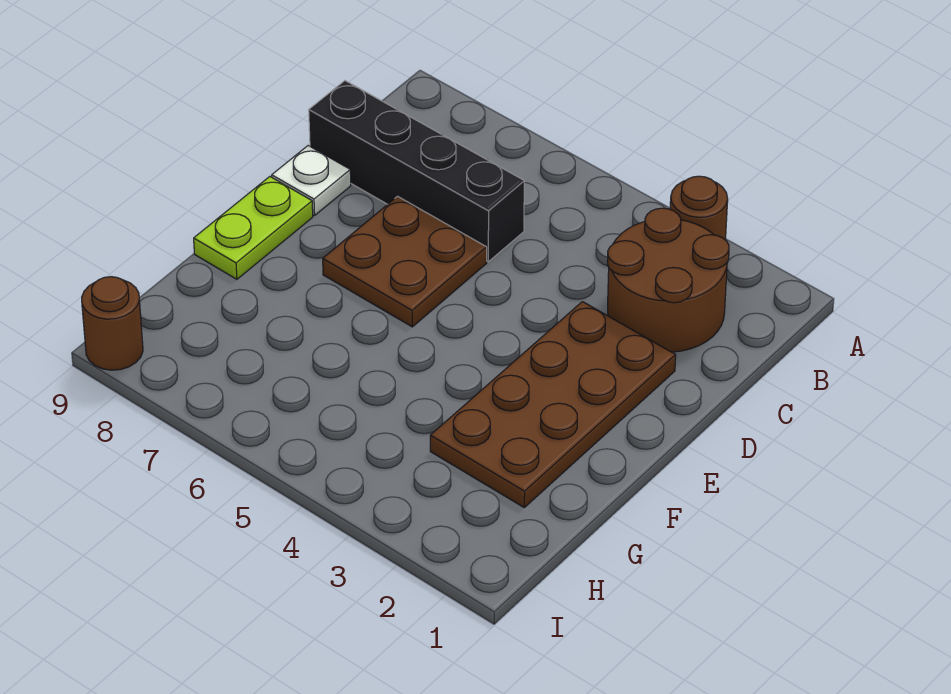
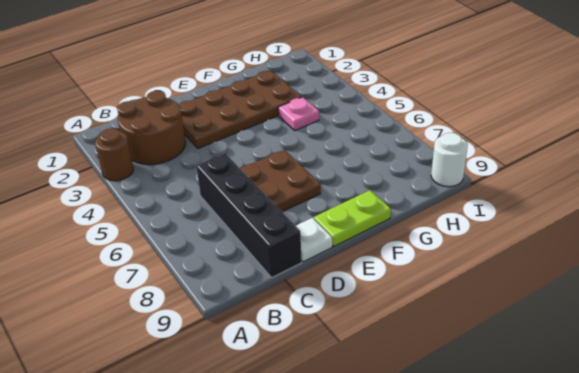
none -> pink 1x1 plate [278,97,319,130]
brown 1x1 round brick [82,277,143,370] -> white 1x1 round brick [431,133,468,187]

